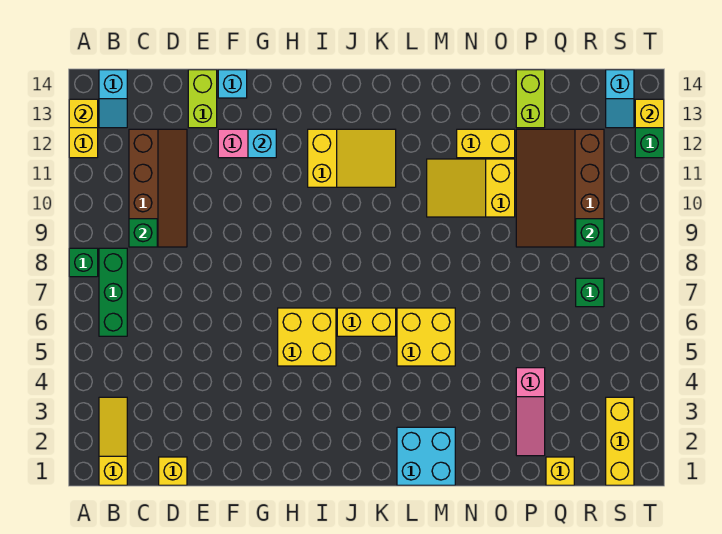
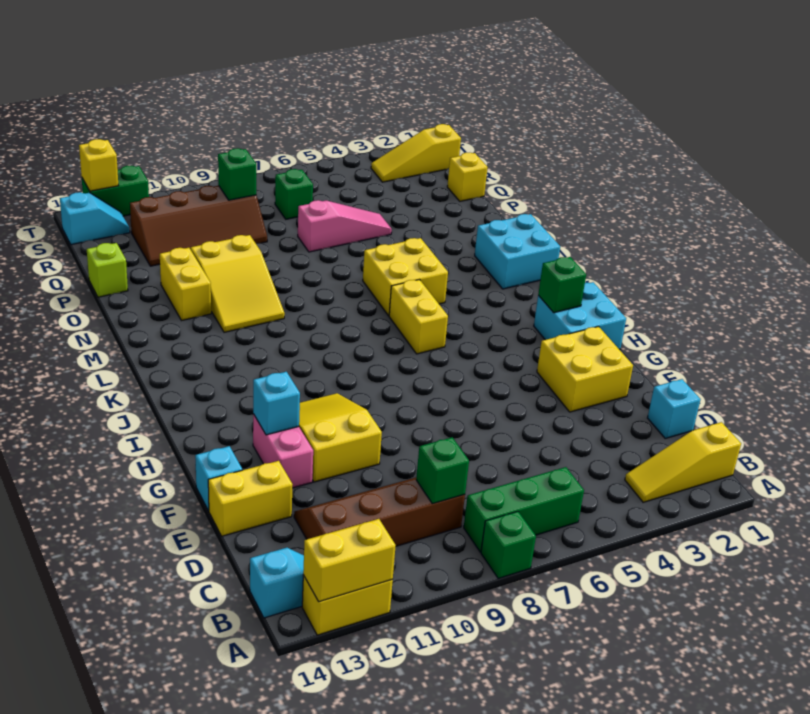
yellow 1x1 brick [69,99,98,128] -> yellow 1x2 brick [303,519,396,602]
yellow 1x1 brick [159,457,187,485] -> cyan 1x1 brick [648,379,700,438]
lime 1x2 brick [188,70,217,128] -> yellow 1x2 brick [208,461,293,536]
none -> cyan 2x2 brick [534,282,626,349]
yellow 2x2 brick [278,308,336,366] -> yellow 2x2 brick moved to [537,326,633,412]
none -> green 1x1 brick [538,257,586,313]
yellow 2x3 slope [308,129,396,187] -> yellow 2x3 slope moved to [299,393,382,482]
pink 1x3 slope [516,368,545,456] -> pink 1x3 slope moved to [298,200,392,252]
brown 3x4 slope [516,129,604,247] -> brown 2x4 slope [130,186,267,266]
lime 1x2 brick [516,70,545,128] -> lime 1x1 brick [87,243,128,297]
yellow 1x3 brick [606,397,634,485] -> yellow 1x3 slope [371,124,461,182]

